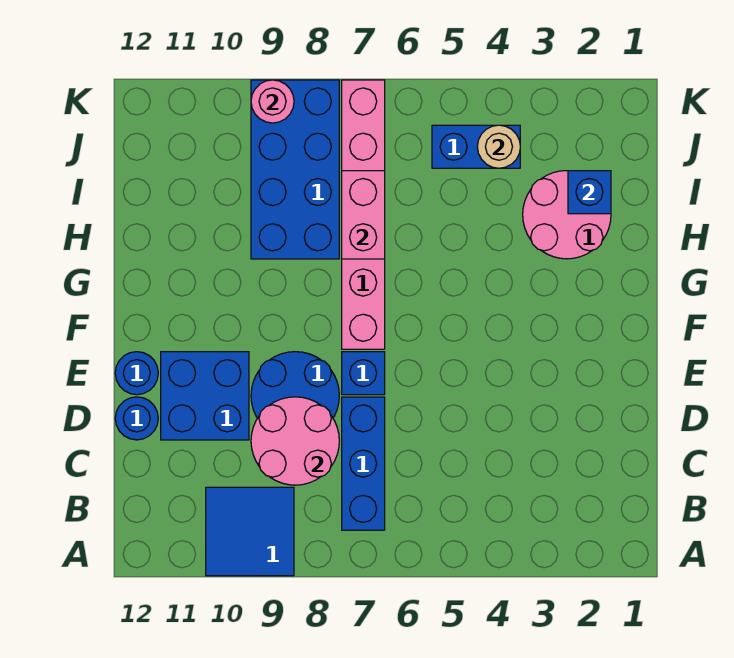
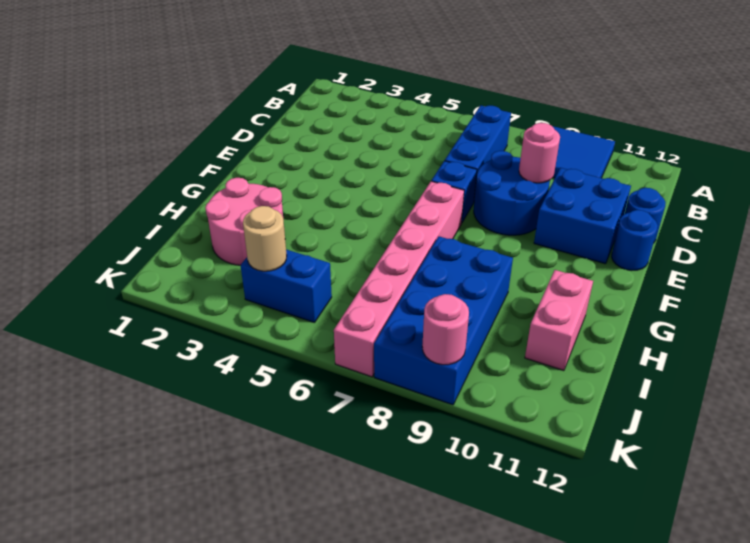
pink 2x2 round brick [251,397,339,485] -> pink 1x1 round brick [519,123,560,183]
pink 1x2 brick [342,171,385,259] -> pink 1x2 brick moved to [525,270,593,371]
blue 1x1 brick [568,171,611,214] -> none

